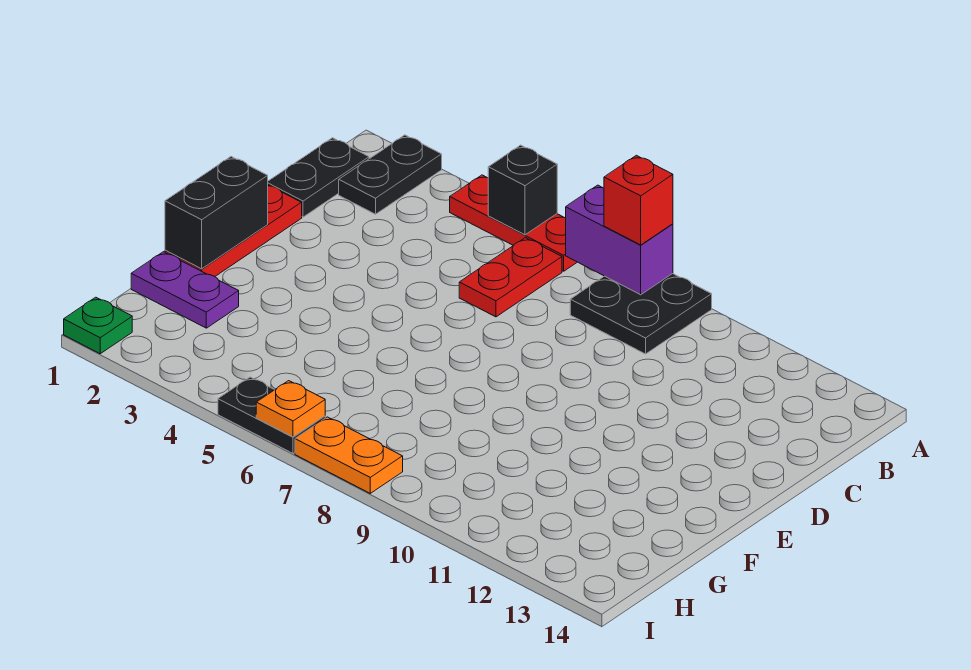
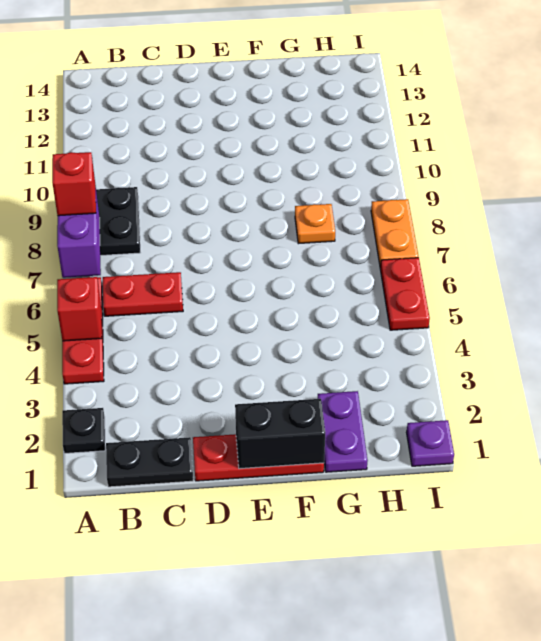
black 1x2 plate [339,135,442,214] -> black 1x1 plate [62,408,105,453]
black 1x1 brick [488,145,557,235] -> red 1x1 brick [57,277,102,341]
green 1x1 plate [64,297,132,354] -> purple 1x1 plate [407,420,454,466]
black 1x2 plate [218,377,325,454] -> red 1x2 plate [380,258,430,330]
orange 1x1 plate [256,381,325,437] -> orange 1x1 plate moved to [295,204,335,244]

